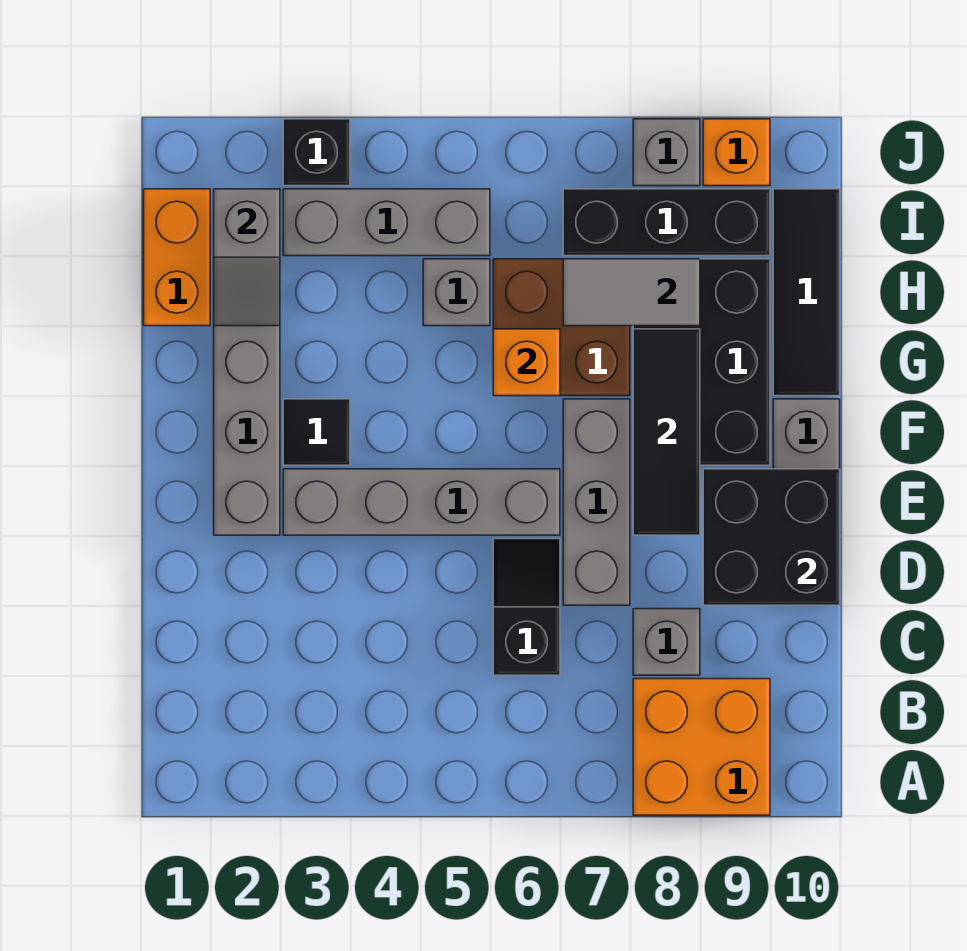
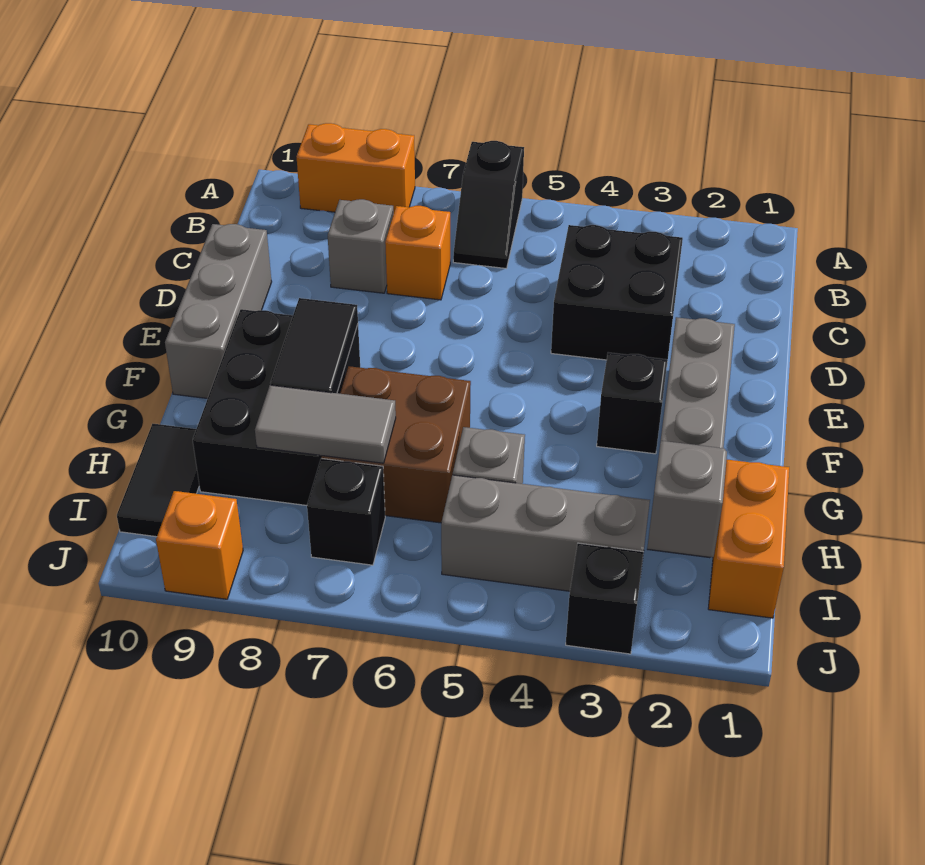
orange 2x2 brick [633,679,770,815] -> orange 1x2 brick [297,123,415,214]
black 1x2 slope [493,539,560,675] -> black 1x2 slope moved to [453,141,524,268]
grey 1x3 brick [563,399,630,605] -> none
black 2x2 brick [703,469,840,605] -> black 2x2 brick moved to [551,225,683,361]
grey 1x4 brick [283,469,560,535] -> none
black 1x3 tile [633,329,700,535] -> black 1x2 tile [271,298,358,393]
black 1x1 tile [283,399,350,465] -> black 1x1 brick [597,352,668,454]
orange 1x1 brick [493,329,560,396] -> orange 1x1 brick moved to [385,206,450,300]
black 1x3 tile [773,189,840,396] -> black 1x2 tile [117,424,199,537]
black 1x3 brick [563,189,770,256] -> black 1x1 brick [307,458,385,565]
grey 1x1 brick [633,119,700,186] -> none

